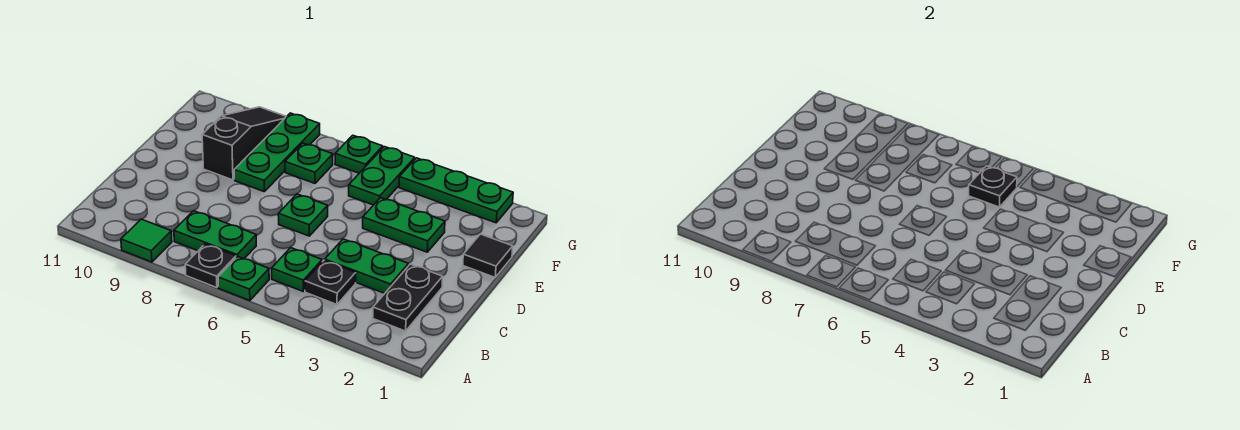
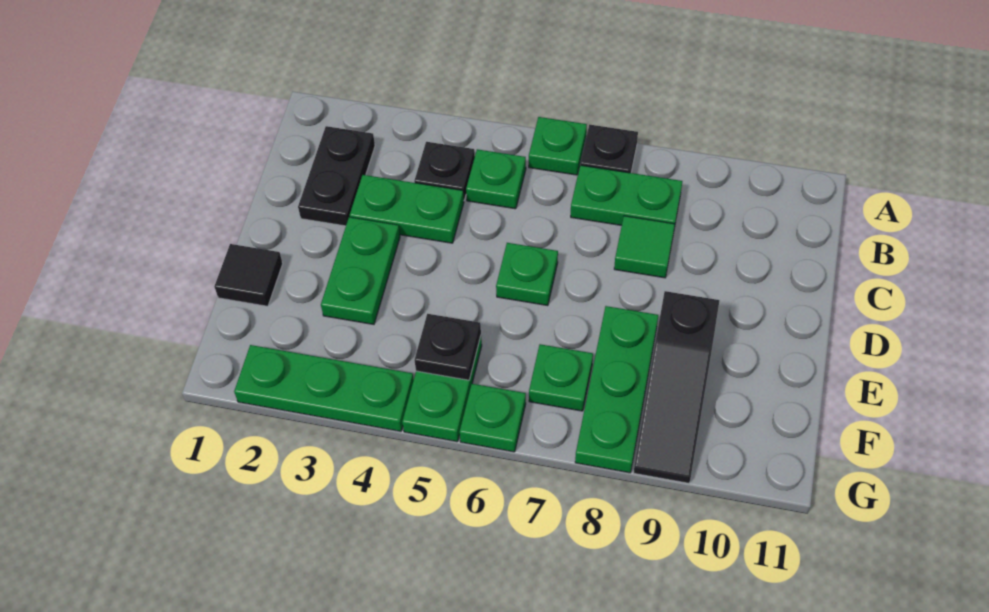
green 1x1 tile [121,219,172,262] -> green 1x1 tile moved to [614,216,675,278]
green 1x2 plate [363,198,445,252] -> green 1x2 plate turned to [321,217,400,324]

